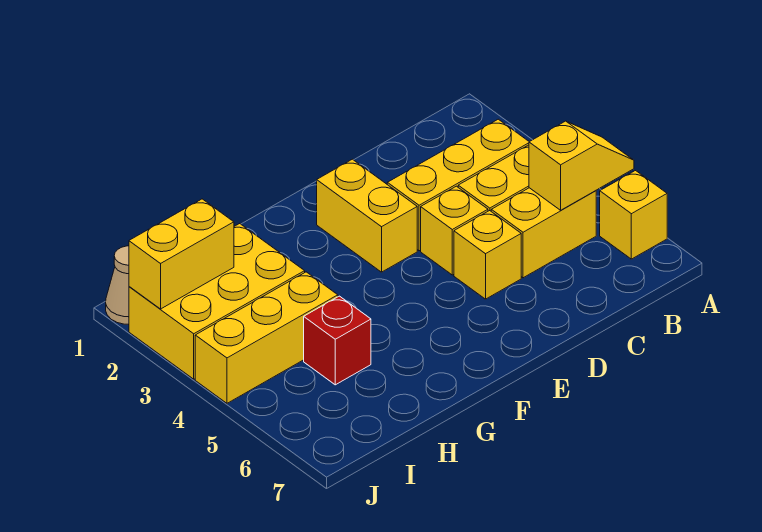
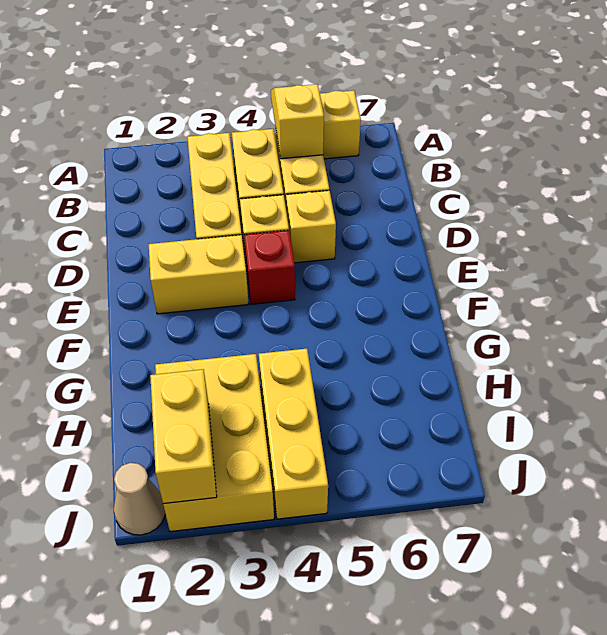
red 1x1 brick [304,296,371,385] -> red 1x1 brick moved to [244,230,295,304]

